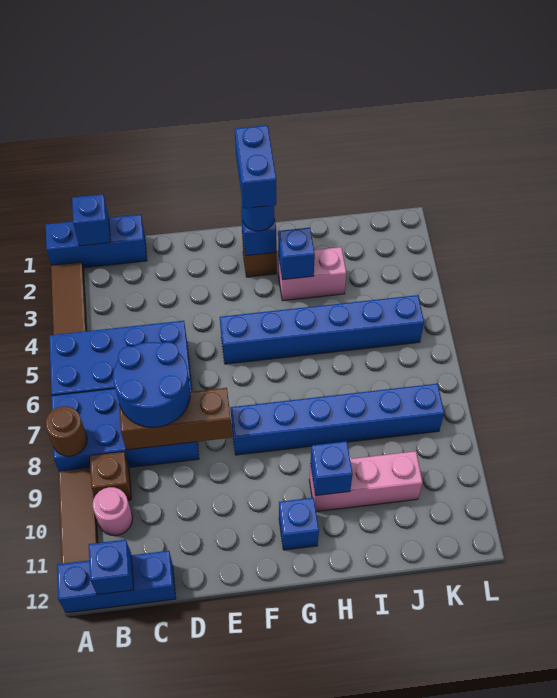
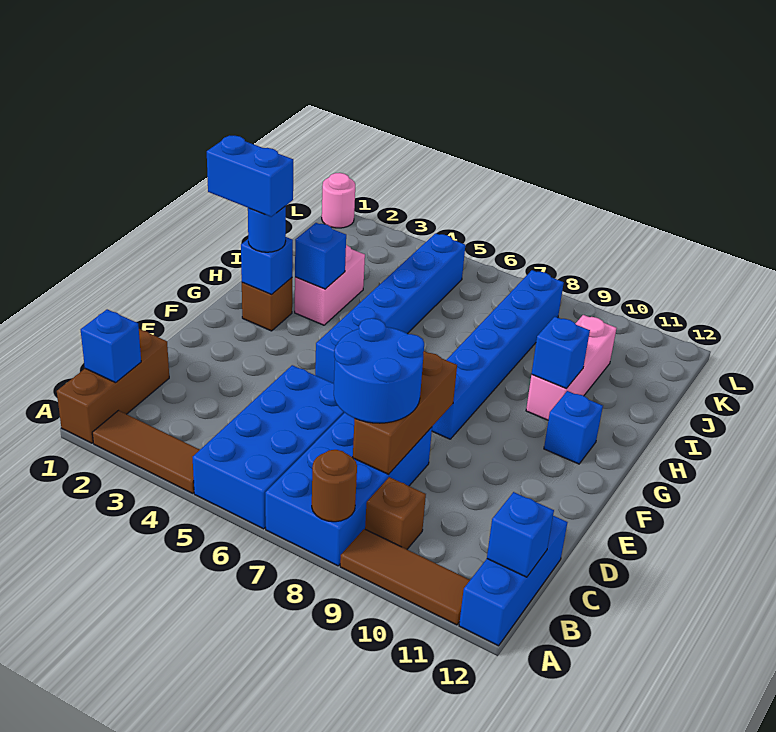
blue 1x3 brick [46,214,147,268] -> brown 1x3 brick [57,329,169,443]
pink 1x1 round brick [92,487,133,536] -> pink 1x1 round brick moved to [322,173,355,228]

